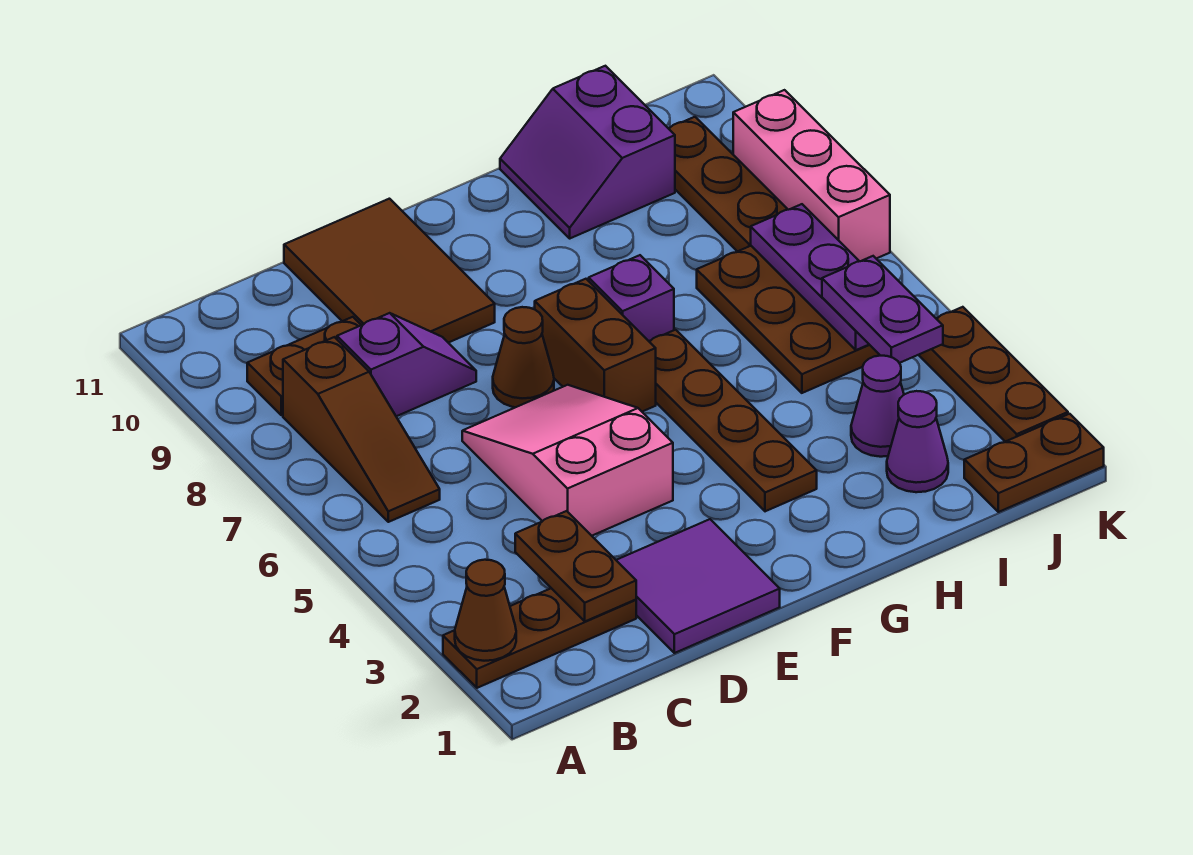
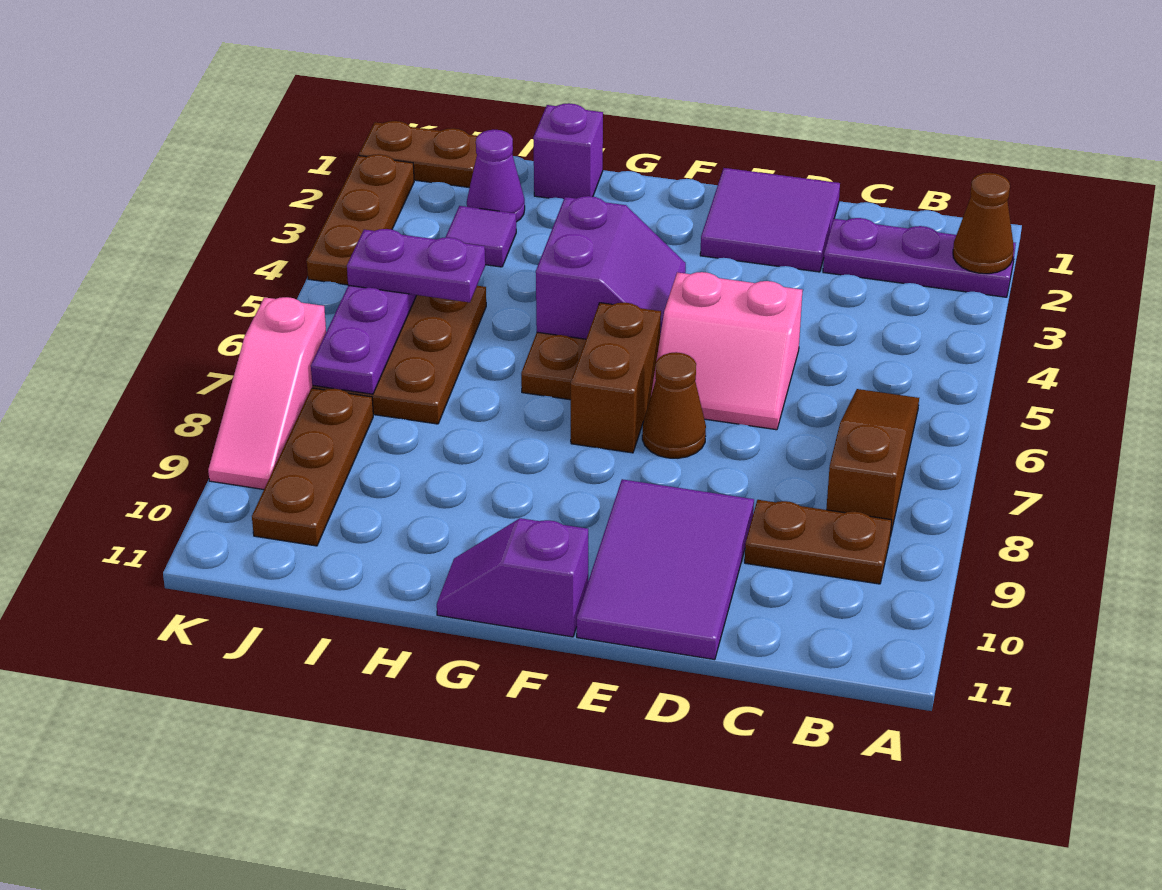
brown 1x3 plate [443,588,636,688] -> purple 1x3 plate [823,218,1016,297]
brown 1x2 plate [515,511,636,621] -> none
purple 1x2 slope [337,313,476,416] -> purple 1x2 slope moved to [437,518,588,637]
pink 2x3 slope [462,385,673,536] -> pink 2x2 slope [651,272,802,430]
brown 2x3 tile [284,199,495,343] -> purple 2x3 tile [577,479,754,660]
purple 1x1 brick [589,255,674,341] -> purple 1x1 brick moved to [533,103,603,199]
purple 2x2 slope [500,66,675,238] -> purple 2x2 slope moved to [536,196,686,339]
purple 1x1 cone [851,356,904,457] -> purple 1x1 tile [445,206,516,267]
purple 1x2 plate [822,256,943,363] -> purple 1x2 plate turned to [347,229,485,302]
pink 1x3 brick [733,90,890,261] -> pink 1x3 slope [208,297,326,489]

